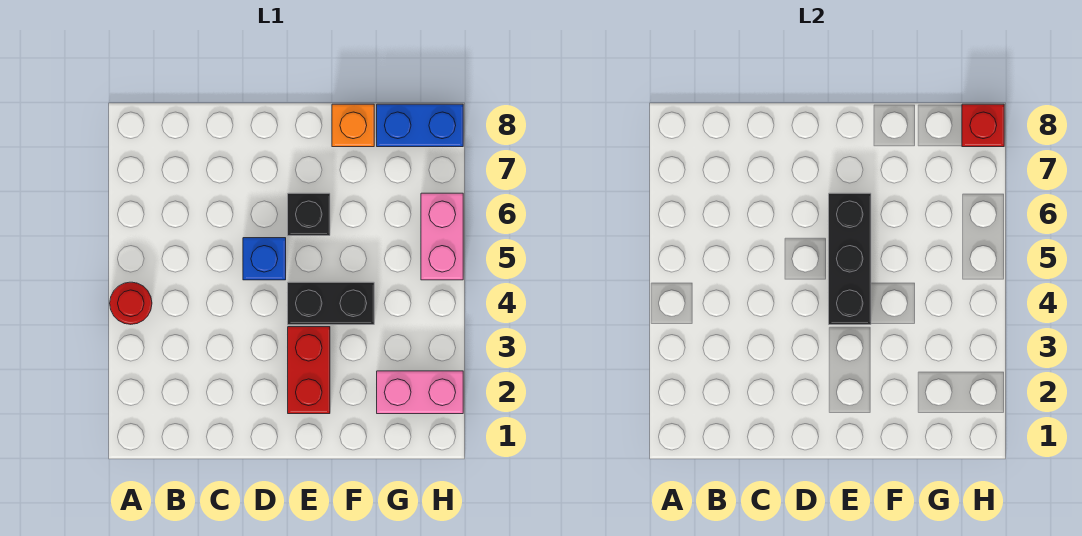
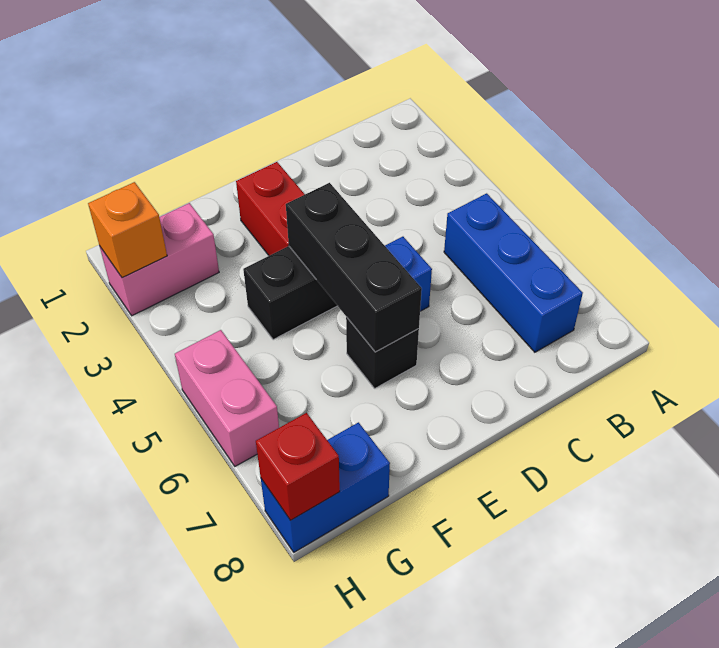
red 1x1 round brick [110,282,152,324] -> none
none -> blue 1x3 brick [444,193,583,352]
orange 1x1 brick [332,104,374,147] -> orange 1x1 brick moved to [88,182,167,278]

